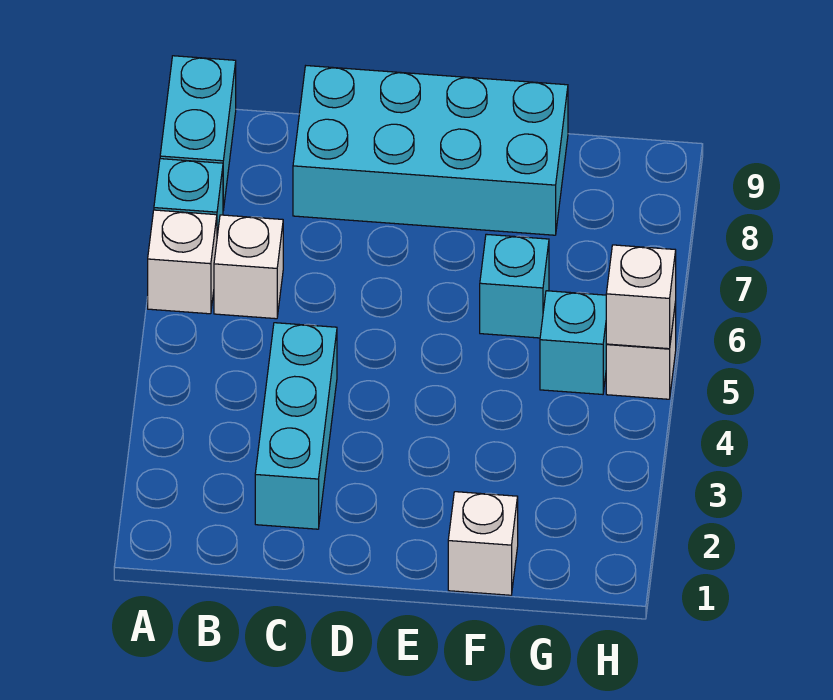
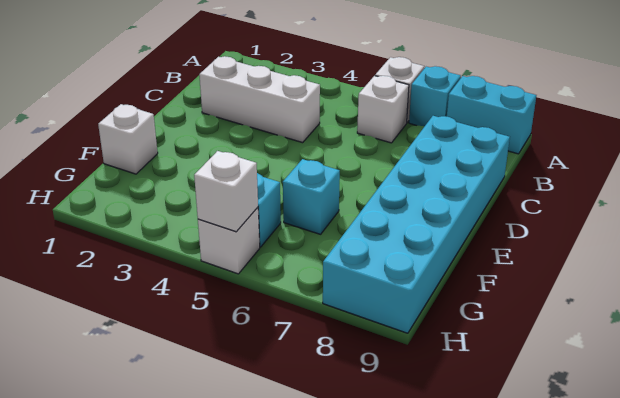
cyan 1x3 brick [255,323,337,529] -> white 1x3 brick [199,56,320,143]
cyan 2x4 brick [293,66,568,235] -> cyan 2x6 brick [323,116,510,333]

